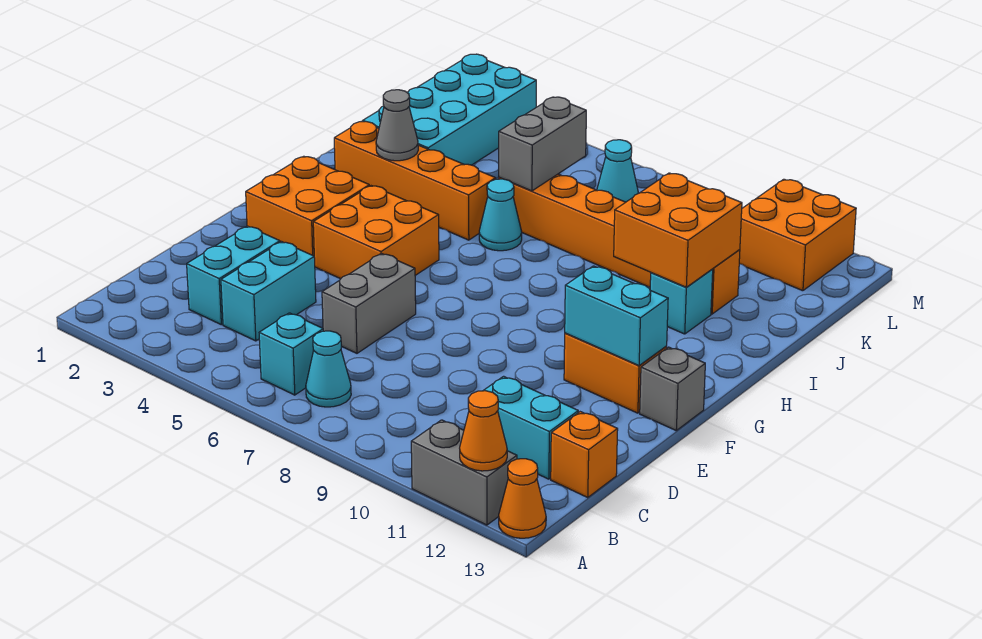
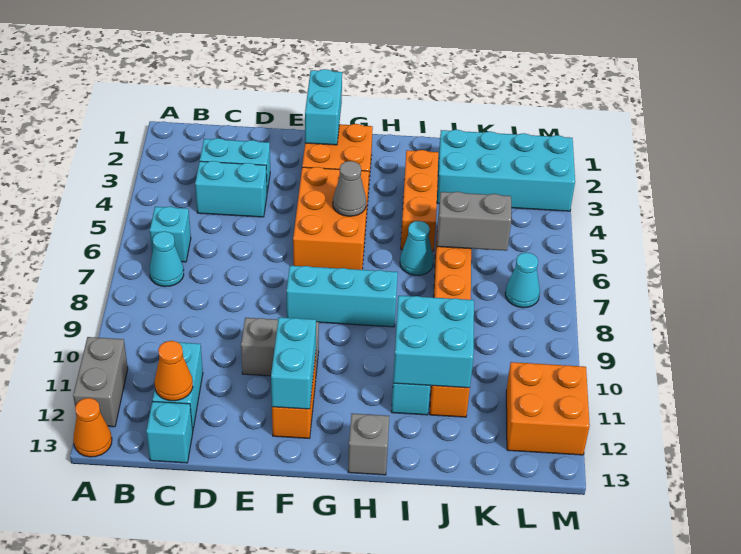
orange 1x1 cone [460,391,507,471] -> orange 1x1 cone moved to [155,341,193,401]
orange 1x1 brick [551,412,618,498] -> cyan 1x1 brick [146,401,193,463]
grey 1x2 brick [322,253,416,353] -> grey 1x2 brick moved to [241,318,319,376]
none -> cyan 1x2 brick [305,69,342,145]
orange 2x2 brick [313,186,439,279] -> orange 2x3 brick [293,167,369,270]
none -> cyan 1x3 brick [287,266,398,327]
grey 1x1 brick [640,347,705,430] -> grey 1x1 brick moved to [348,413,389,475]
orange 1x4 brick [334,121,496,240] -> orange 1x3 brick [401,150,438,251]
grey 1x1 cone [376,90,418,161] -> grey 1x1 cone moved to [333,161,366,216]
orange 2x2 brick [614,173,742,287] -> cyan 2x2 brick [393,296,474,388]

